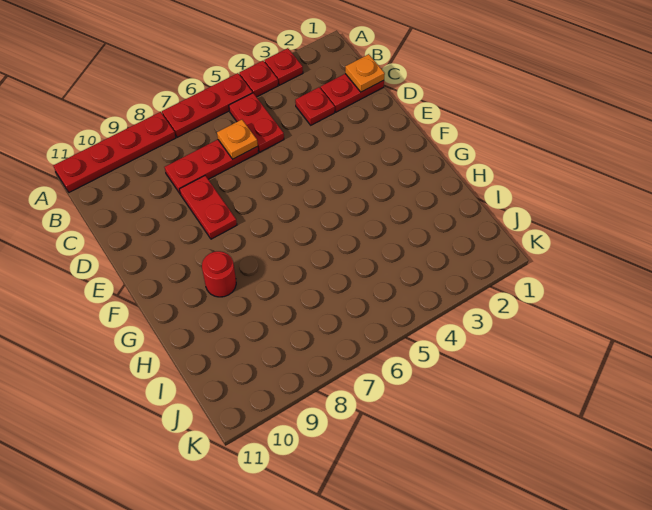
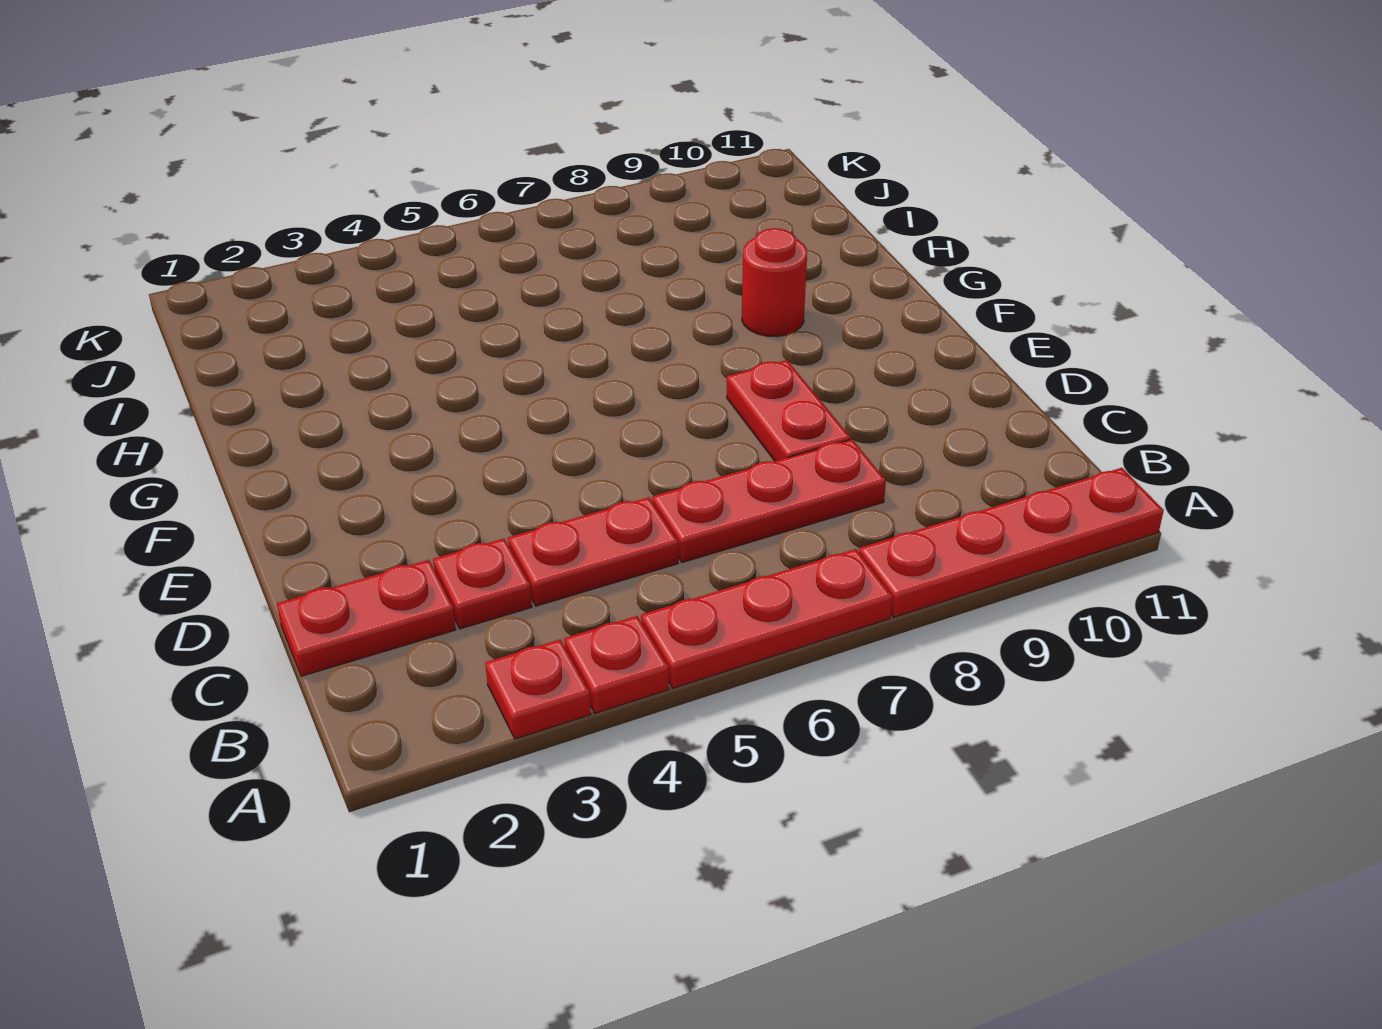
red 1x2 plate [229,93,284,152] -> red 1x2 plate turned to [508,497,678,606]
orange 1x1 plate [345,54,385,92] -> none
orange 1x1 plate [217,120,258,159] -> none

